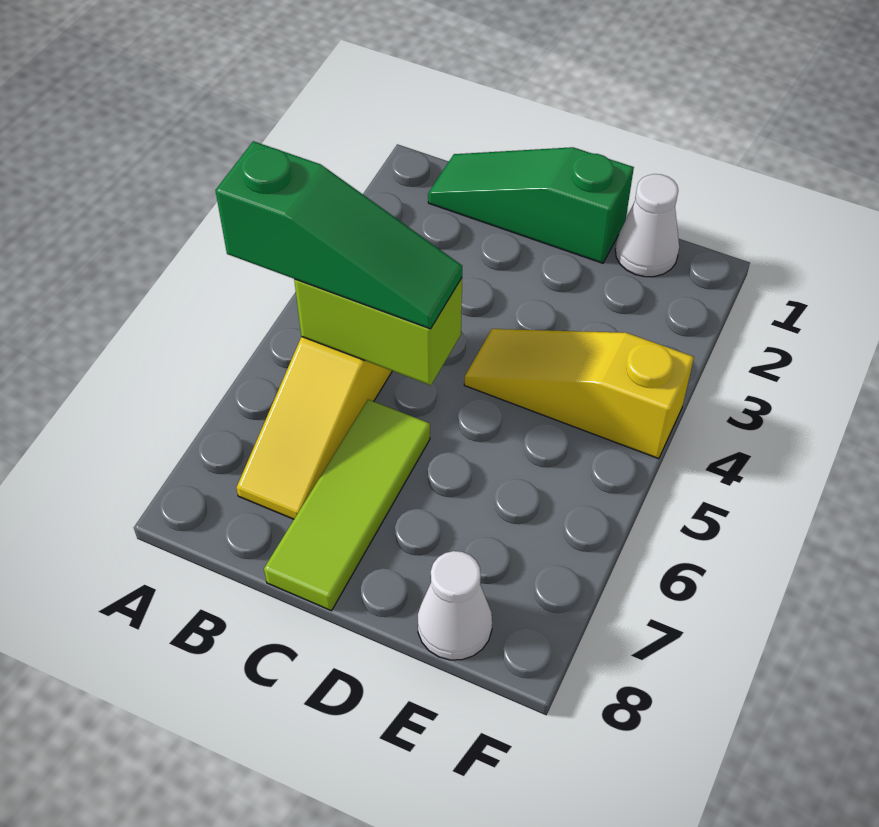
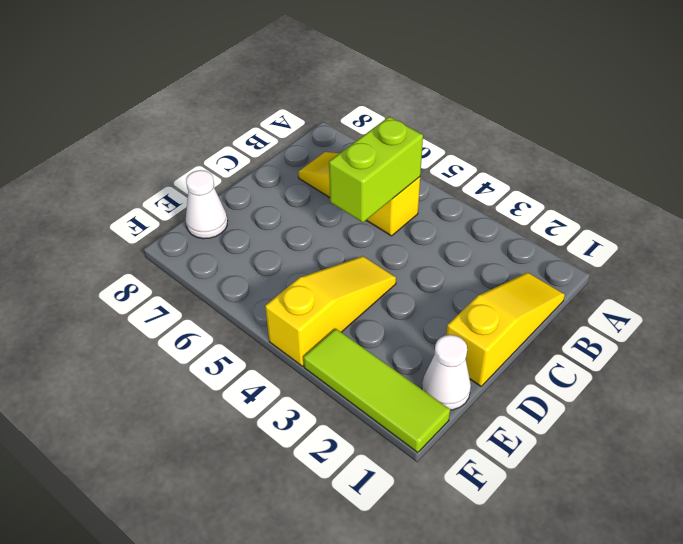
green 1x3 slope [215,141,462,329] -> none
green 1x3 slope [428,147,634,263] -> yellow 1x3 slope [446,272,565,386]
lime 1x3 tile [264,400,430,611] -> lime 1x3 tile moved to [304,329,450,453]

